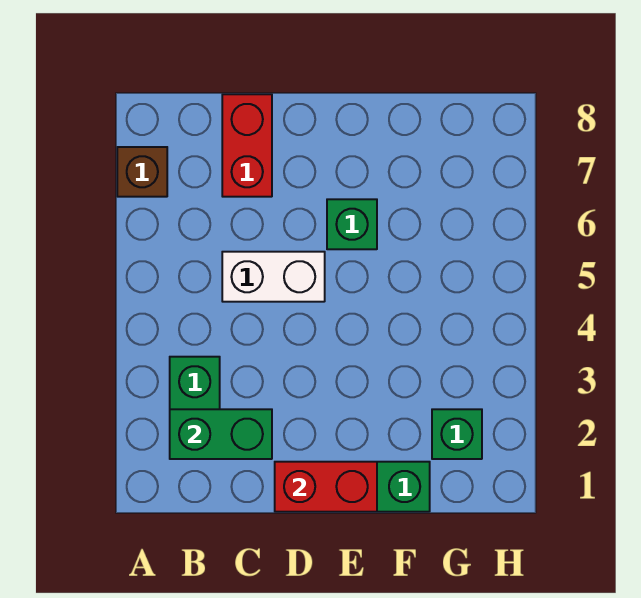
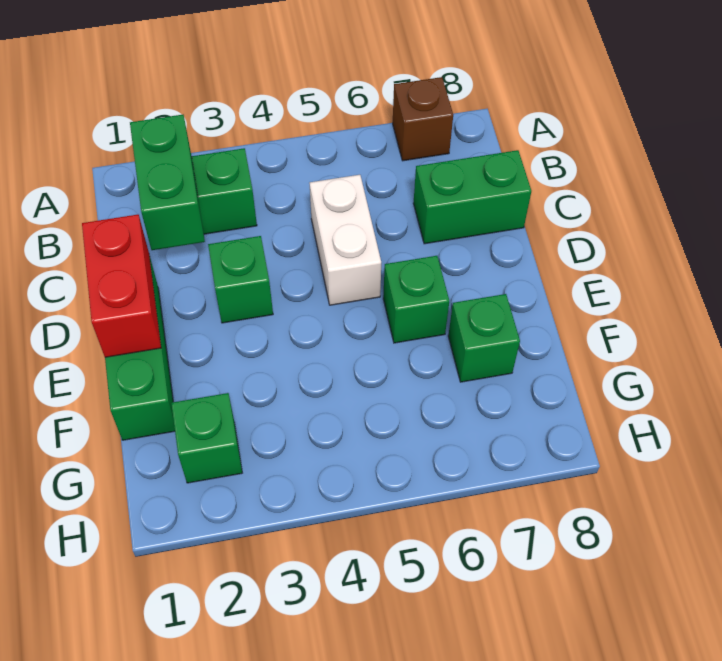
red 1x2 brick [222,94,272,197] -> green 1x2 brick [413,150,531,244]
none -> green 1x1 brick [208,236,273,323]
none -> green 1x1 brick [448,294,520,382]

